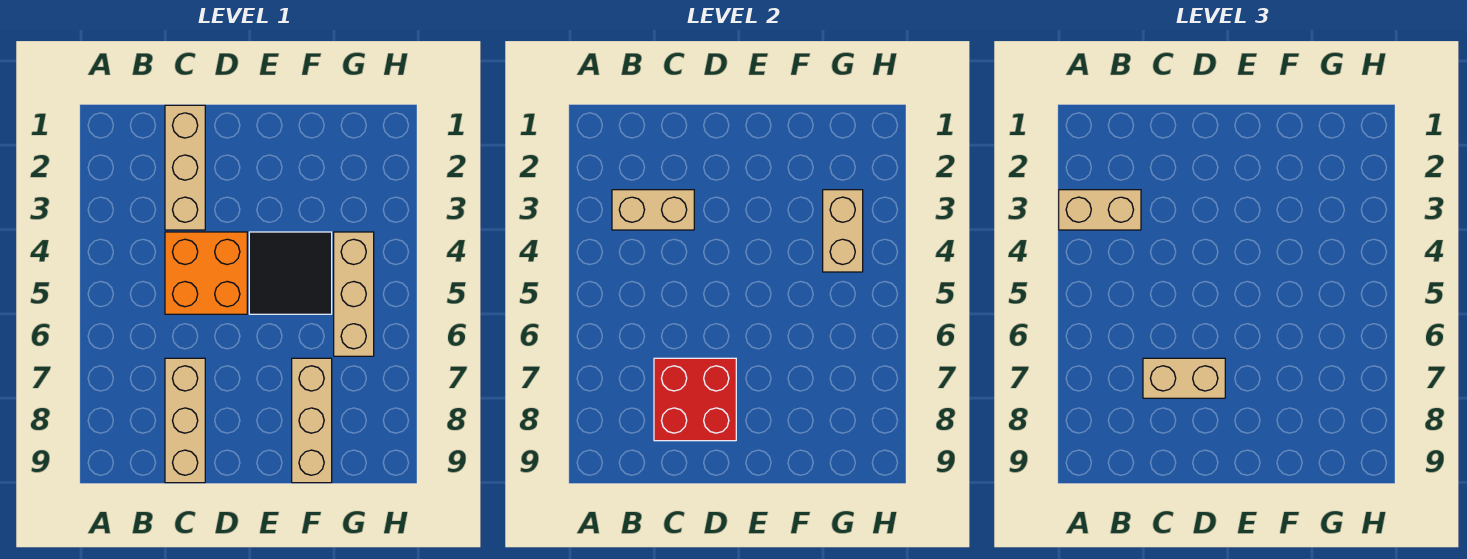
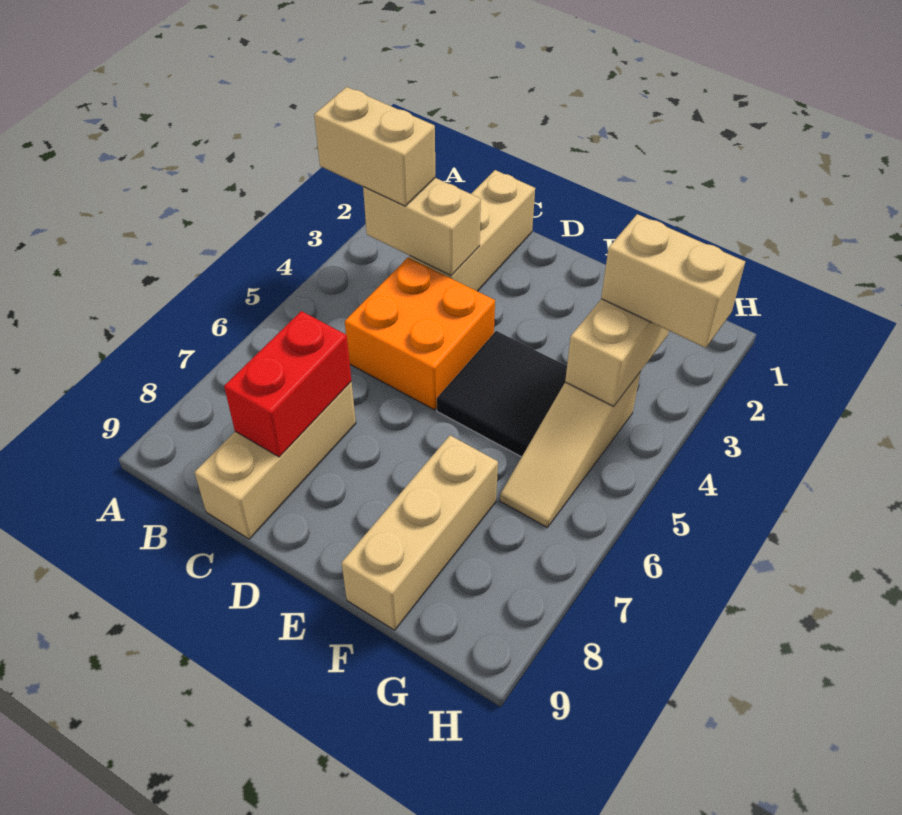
red 2x2 brick [654,358,736,441] -> red 1x2 brick [224,311,351,457]
tan 1x2 brick [1143,358,1225,398] -> tan 1x2 brick moved to [601,214,745,348]
tan 1x3 brick [334,232,374,356] -> tan 1x3 slope [500,373,640,527]

